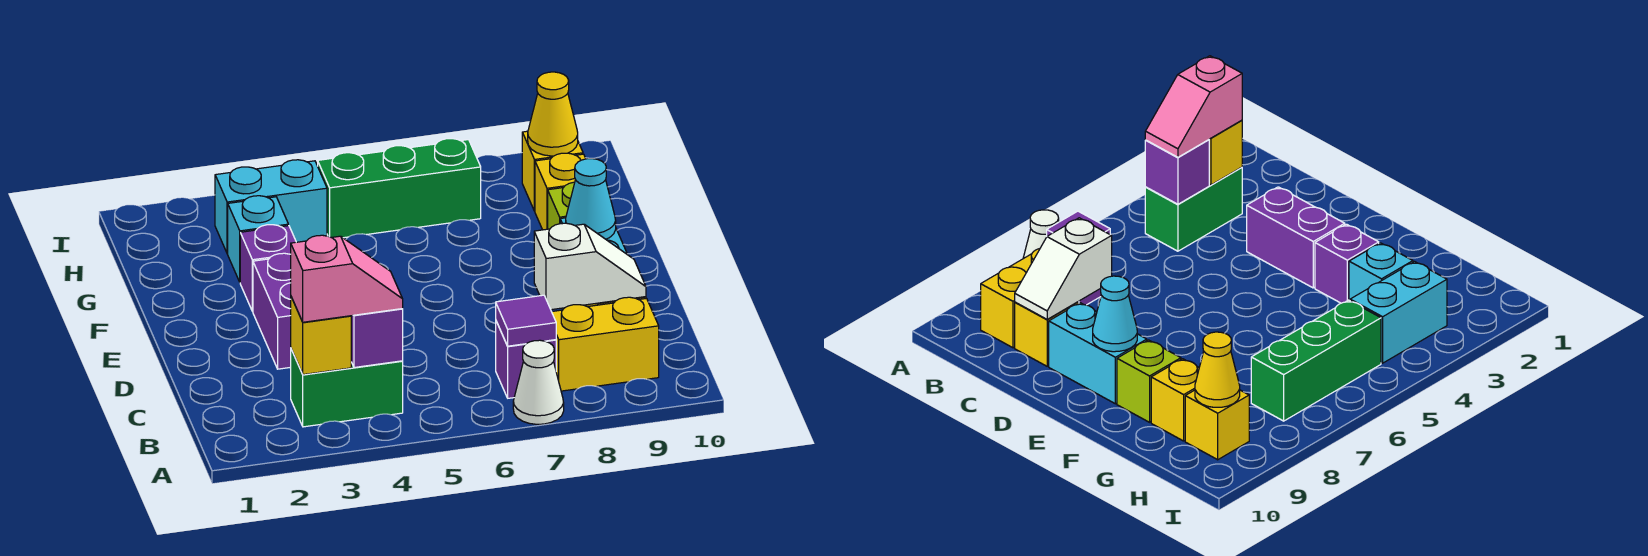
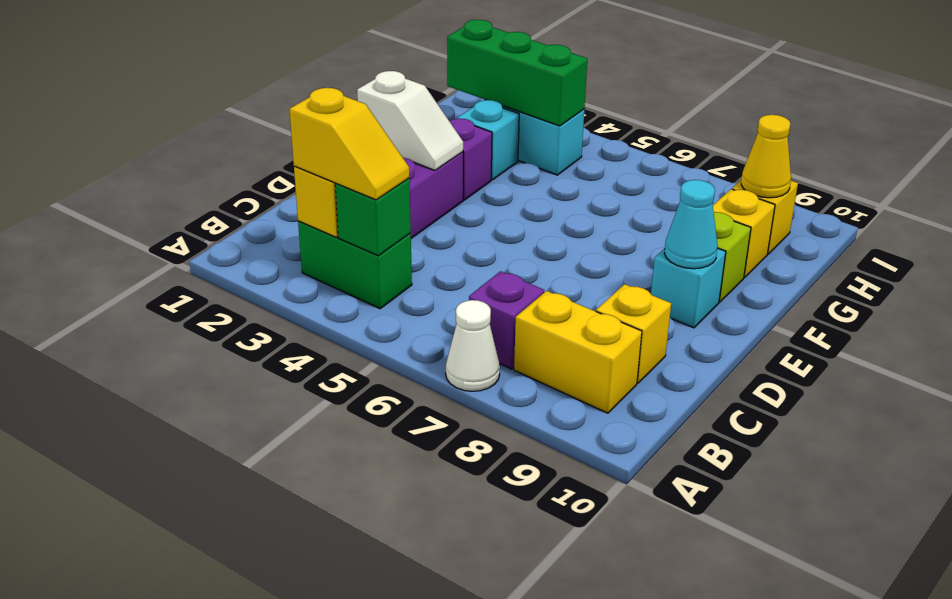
pink 1x2 slope [291,235,403,322] -> yellow 1x2 slope [289,88,410,200]
purple 1x1 brick [351,309,403,367] -> green 1x1 brick [335,178,411,256]
purple 1x1 tile [496,295,556,346] -> none
white 1x2 slope [534,223,646,310] -> white 1x2 slope moved to [357,71,463,170]
cyan 1x2 brick [1049,303,1147,404] -> cyan 1x1 brick [651,248,726,328]
green 1x3 brick [318,139,481,238] -> green 1x3 brick moved to [447,20,587,126]

